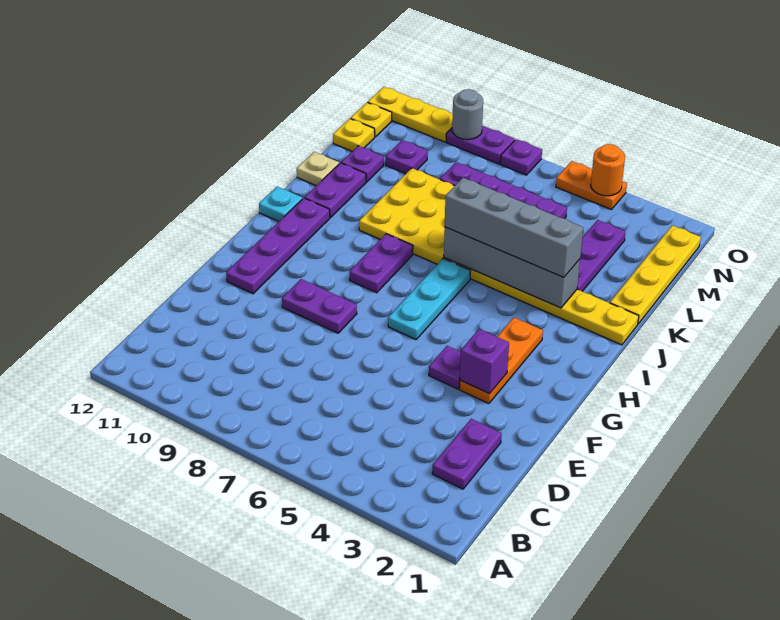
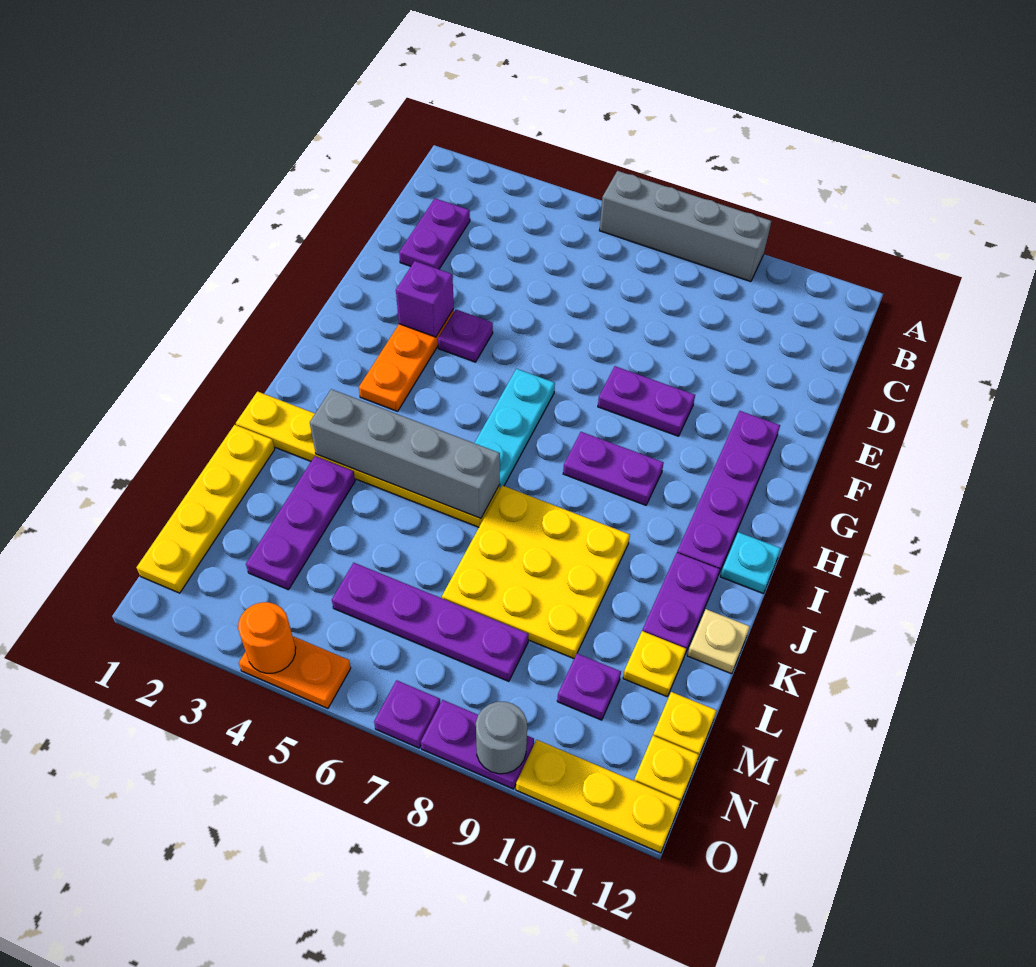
purple 1x2 plate [350,234,413,293] -> purple 1x2 plate turned to [563,432,664,505]
grey 1x4 brick [445,178,583,278] -> grey 1x4 brick moved to [599,171,771,282]
purple 1x1 plate [341,146,384,182] -> yellow 1x1 plate [623,631,686,696]

